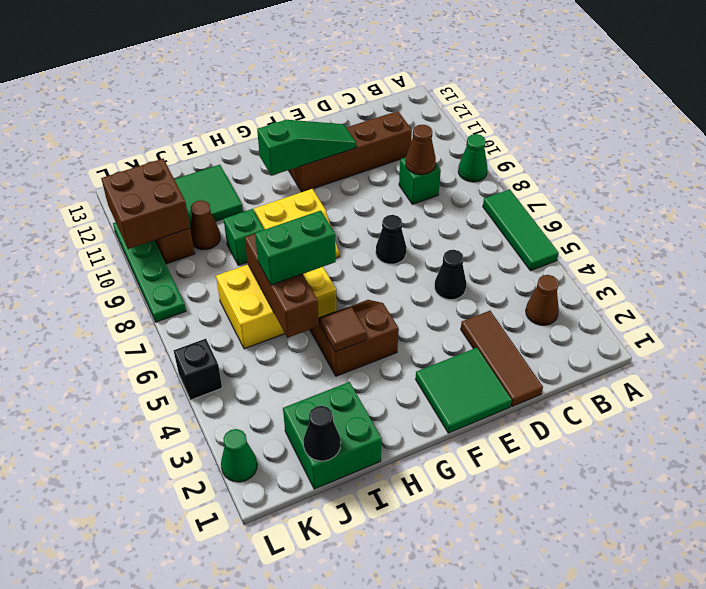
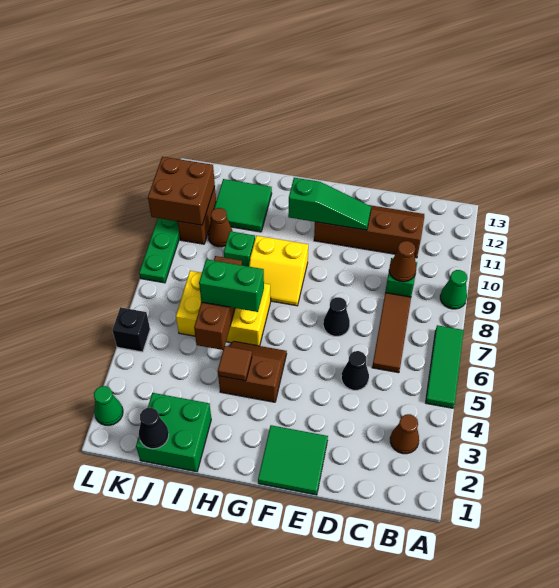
brown 1x3 tile [461,311,543,407] -> brown 1x3 tile moved to [372,293,411,373]

